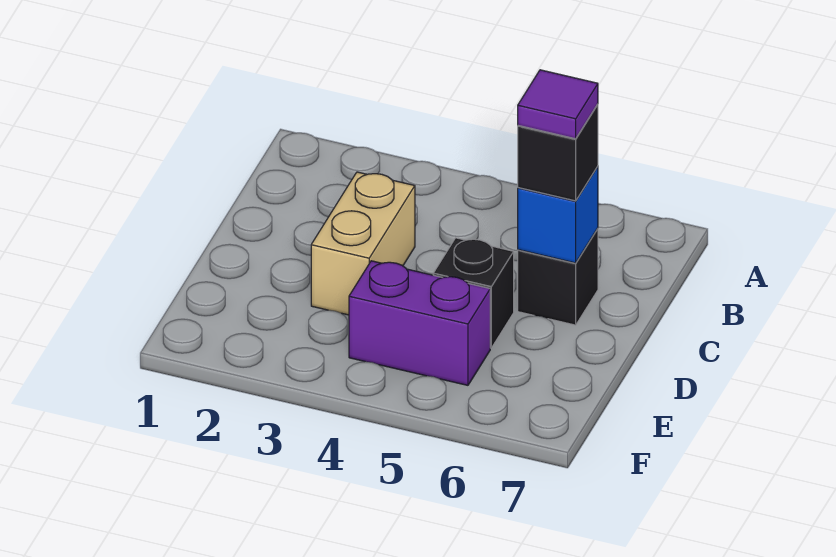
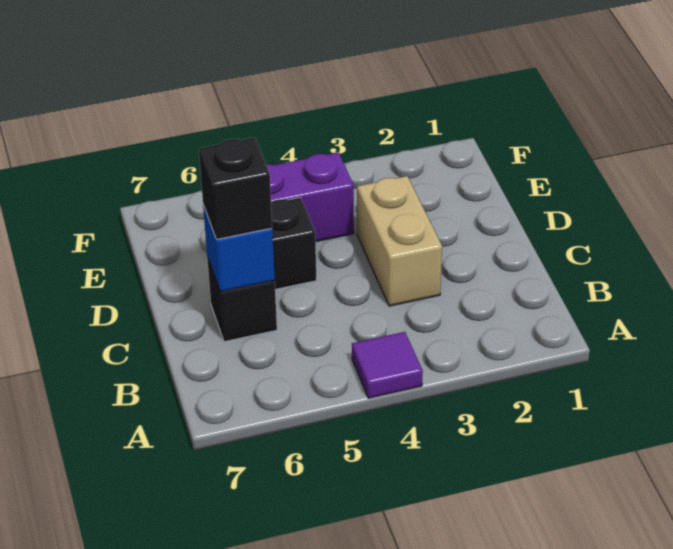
purple 1x1 tile [518,70,598,139] -> purple 1x1 tile moved to [352,332,423,398]

